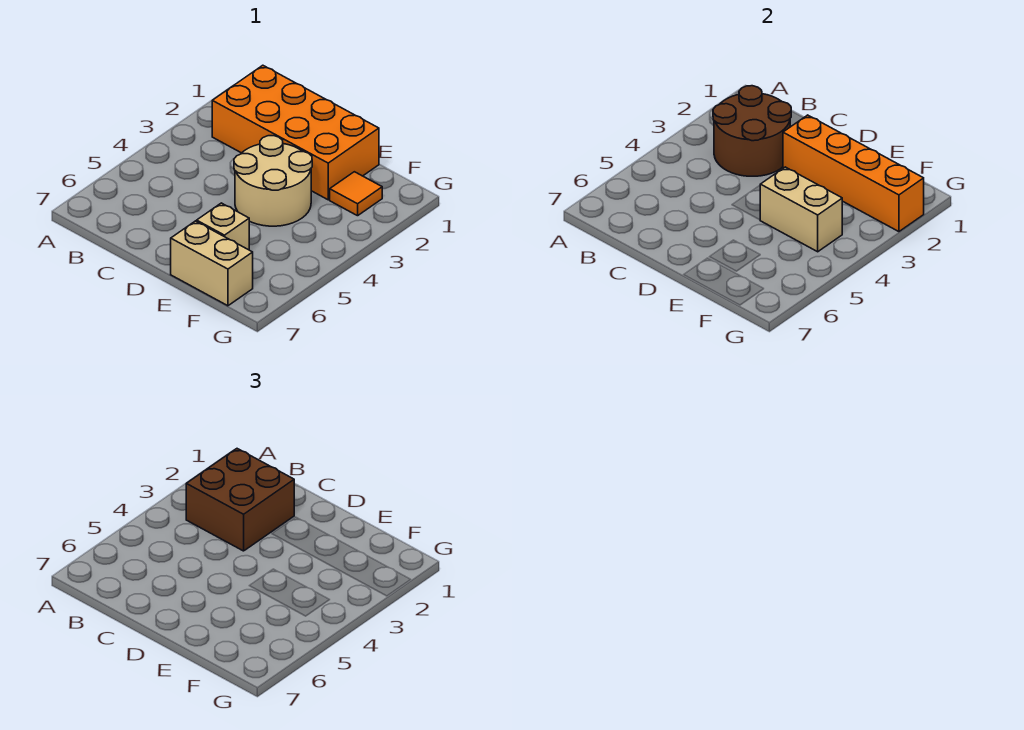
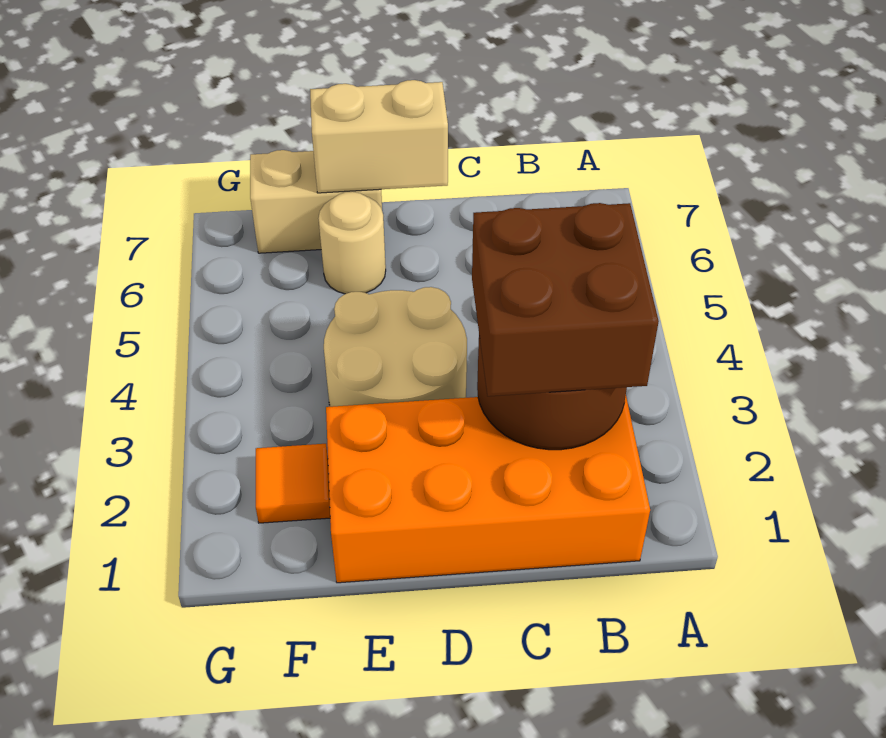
orange 1x4 brick [783,115,924,232] -> none
tan 1x2 brick [760,167,842,252] -> tan 1x2 brick moved to [310,80,448,193]
tan 1x1 brick [197,203,249,250] -> tan 1x1 round brick [318,192,386,294]

